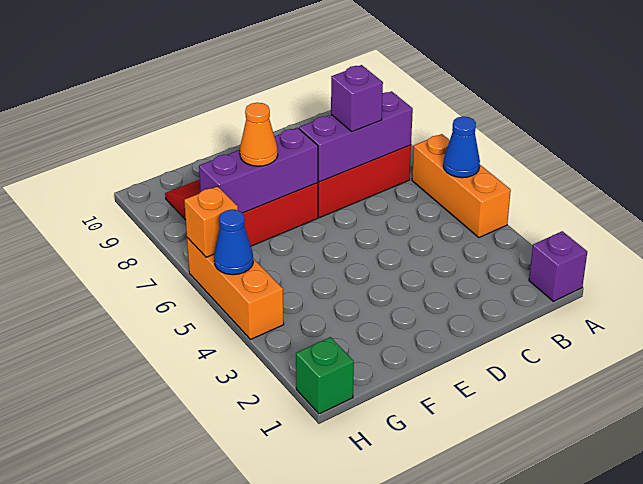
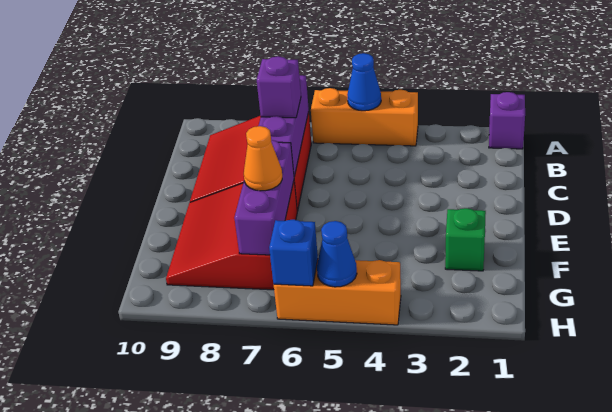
green 1x1 brick [296,337,354,414] -> green 1x1 brick moved to [445,208,486,271]
orange 1x1 brick [184,186,238,257] -> blue 1x1 brick [269,219,318,286]

